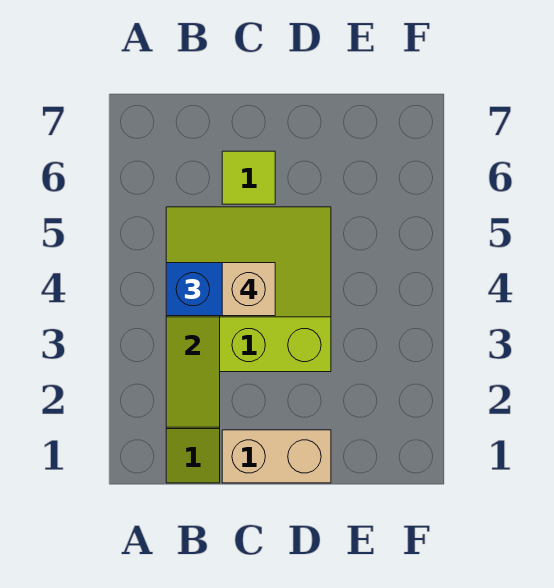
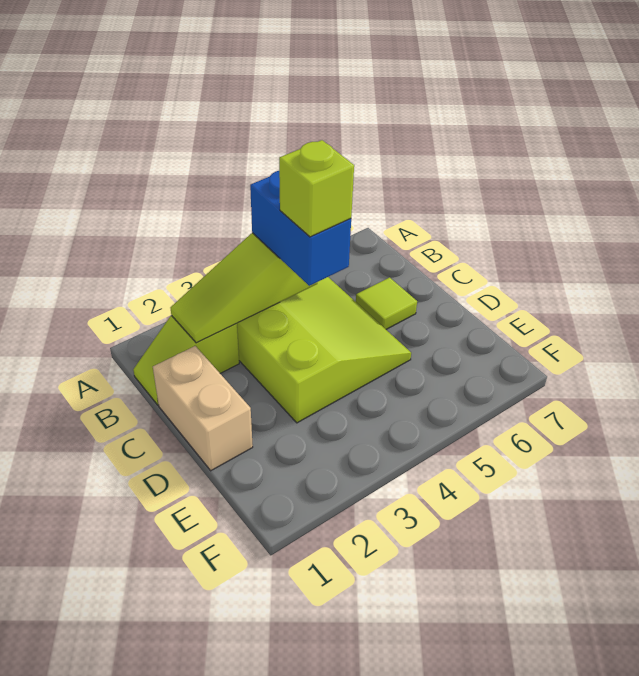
tan 1x1 brick [222,263,275,316] -> lime 1x1 brick [279,140,354,237]

